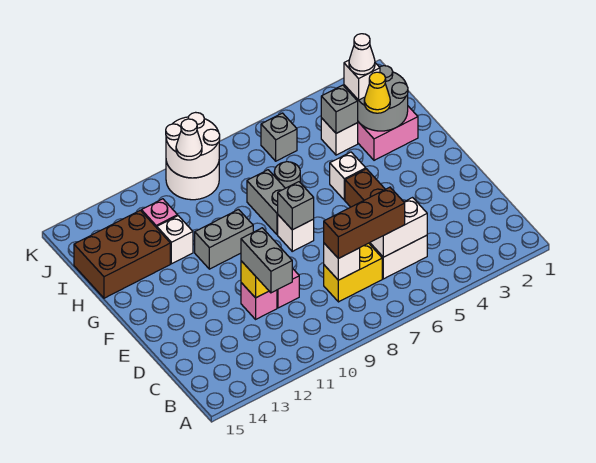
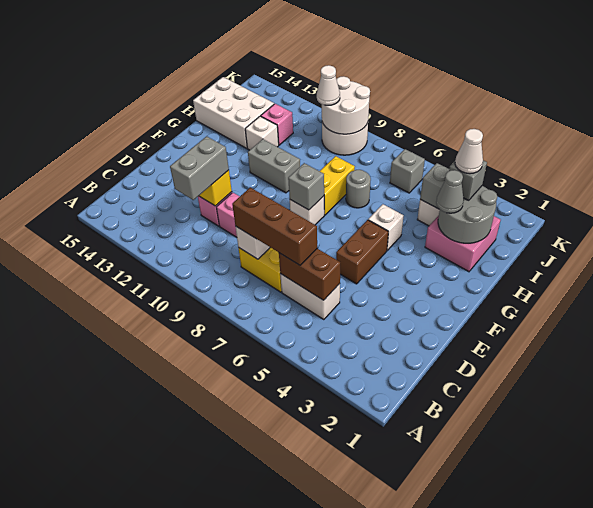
white 1x2 brick [370,198,427,257] -> brown 1x2 brick [279,249,340,300]
grey 1x2 brick [247,170,285,235] -> yellow 1x2 brick [320,156,355,215]
yellow 1x1 cone [364,72,390,113] -> grey 1x1 cone [436,170,464,213]
brown 2x3 brick [74,210,170,298] -> white 2x3 brick [193,77,274,148]
white 1x1 brick [344,60,380,100] -> grey 1x1 brick [449,160,487,200]

